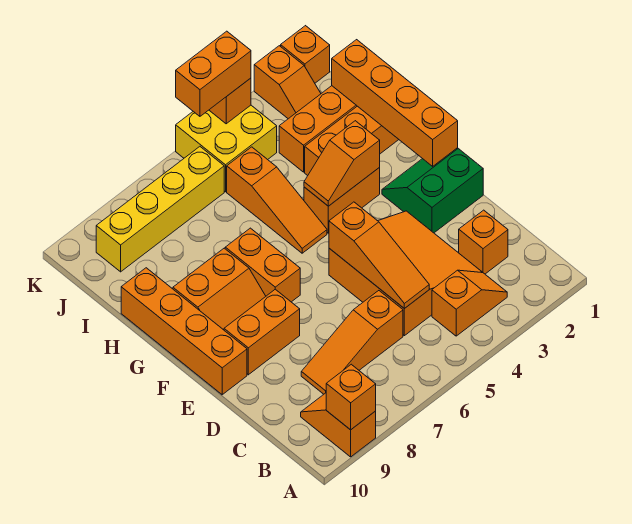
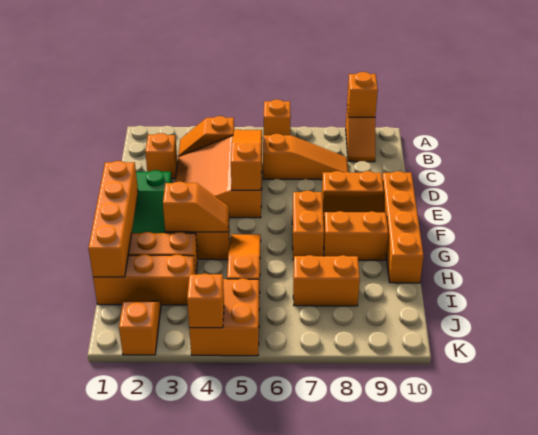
yellow 2x2 brick [176,105,277,192] -> orange 2x2 brick [189,278,259,356]
yellow 1x4 brick [96,147,224,272] -> none
orange 1x1 brick [281,26,330,83] -> orange 1x1 brick moved to [264,99,291,135]
orange 1x2 brick [176,31,251,116] -> orange 1x2 brick moved to [293,255,360,306]

